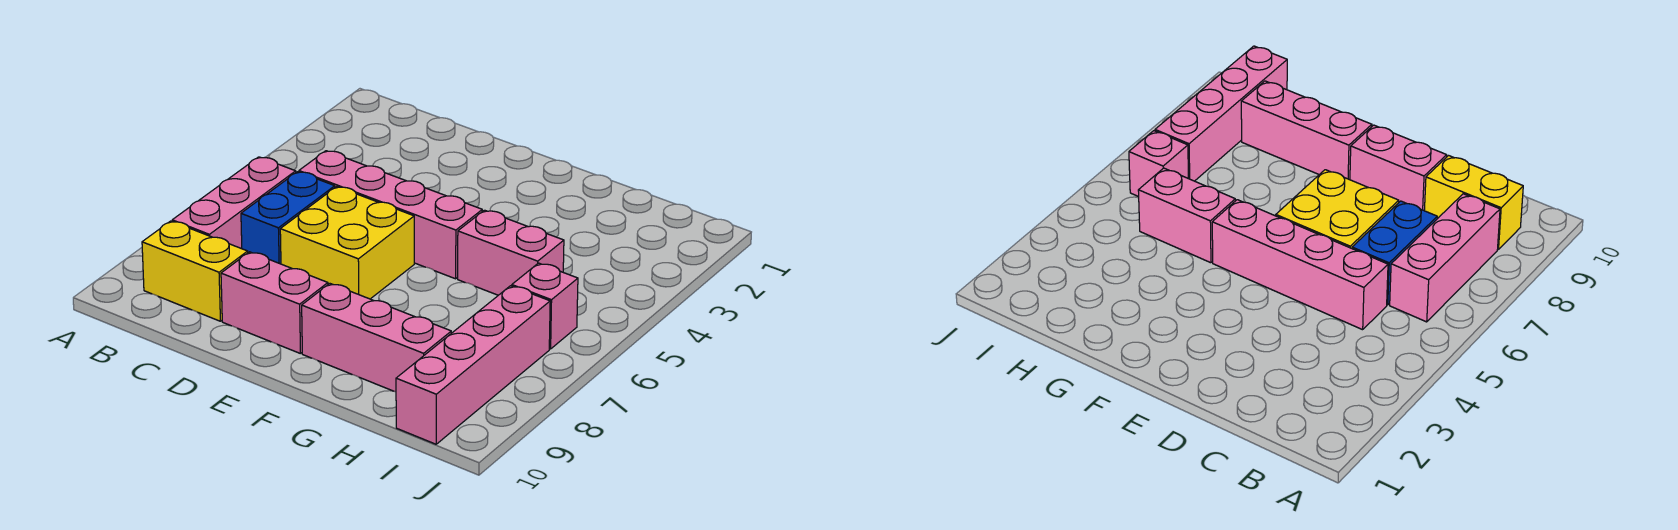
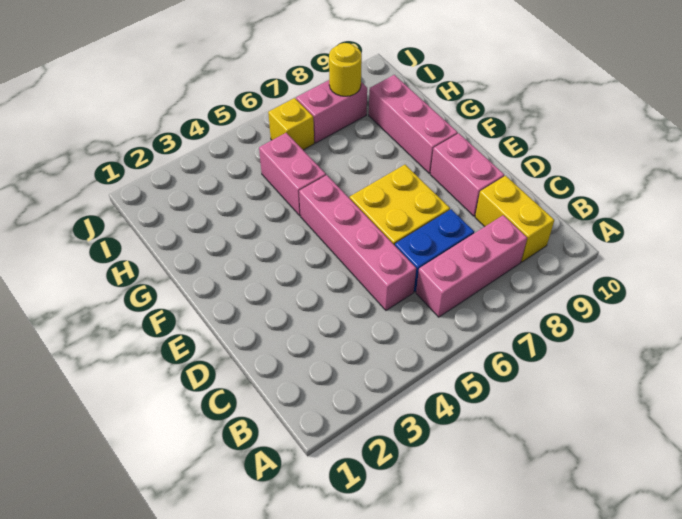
pink 1x1 brick [512,263,578,349] -> yellow 1x1 brick [268,98,314,150]
pink 1x4 brick [396,286,550,444] -> pink 1x2 brick [296,80,367,143]
none -> yellow 1x1 round brick [329,43,362,96]

